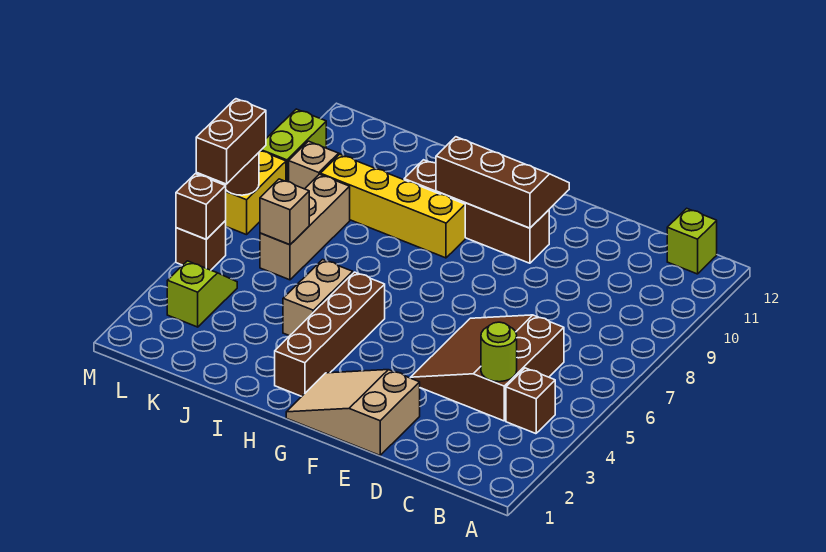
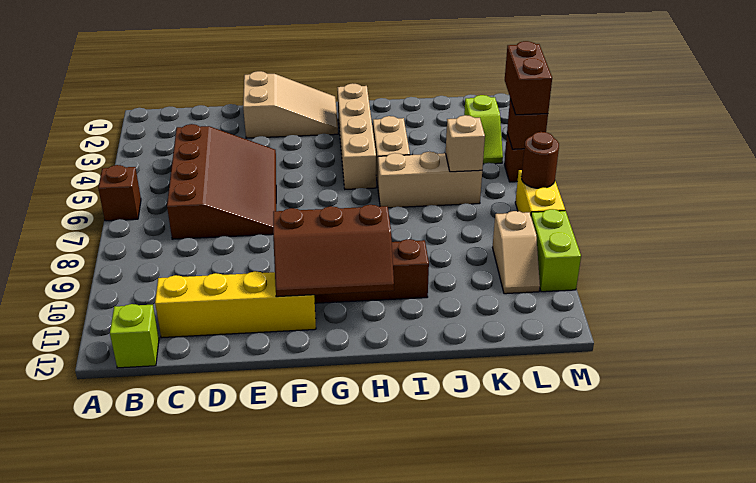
brown 1x1 brick [506,368,555,434] -> brown 1x1 brick moved to [98,165,141,221]
brown 3x3 slope [410,315,564,421] -> brown 3x4 slope [167,124,276,239]
lime 1x1 round brick [481,322,517,382] -> none
brown 1x4 brick [275,272,385,396] -> tan 1x4 brick [337,83,376,189]
yellow 1x4 brick [320,154,465,258] -> yellow 1x4 brick moved to [155,271,316,338]
tan 1x3 brick [260,174,350,280] -> tan 1x3 brick turned to [378,152,482,208]
brown 1x2 brick [196,99,266,184] -> brown 1x2 brick moved to [505,41,552,115]

